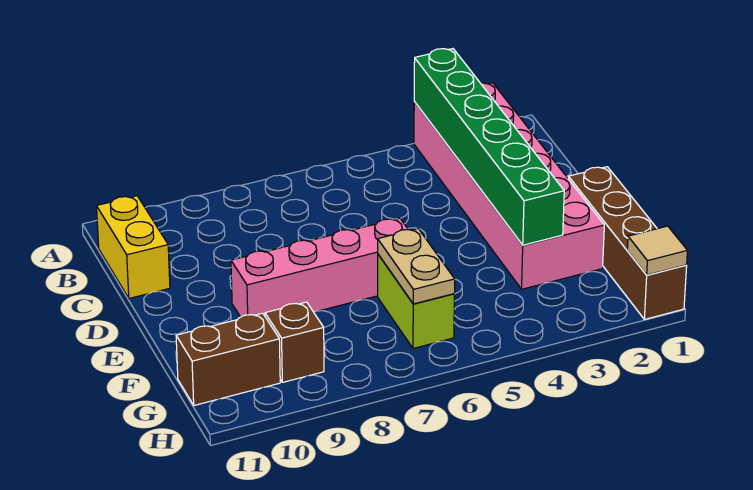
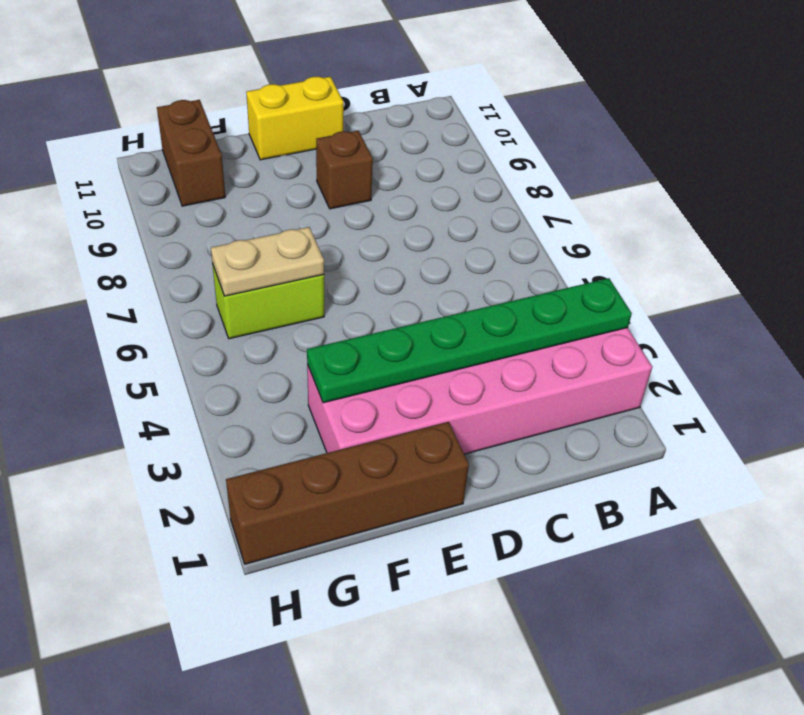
green 1x6 brick [414,49,564,245] -> green 1x6 plate [307,278,632,403]
yellow 1x2 brick [97,196,170,298] -> yellow 1x2 brick moved to [246,77,344,160]
pink 1x4 brick [231,218,408,317] -> none
brown 1x1 brick [265,302,324,382] -> brown 1x1 brick moved to [316,131,373,209]
tan 1x1 tile [627,226,687,275] -> none

